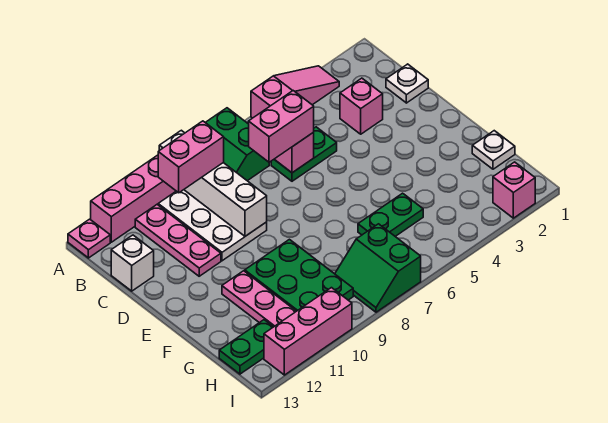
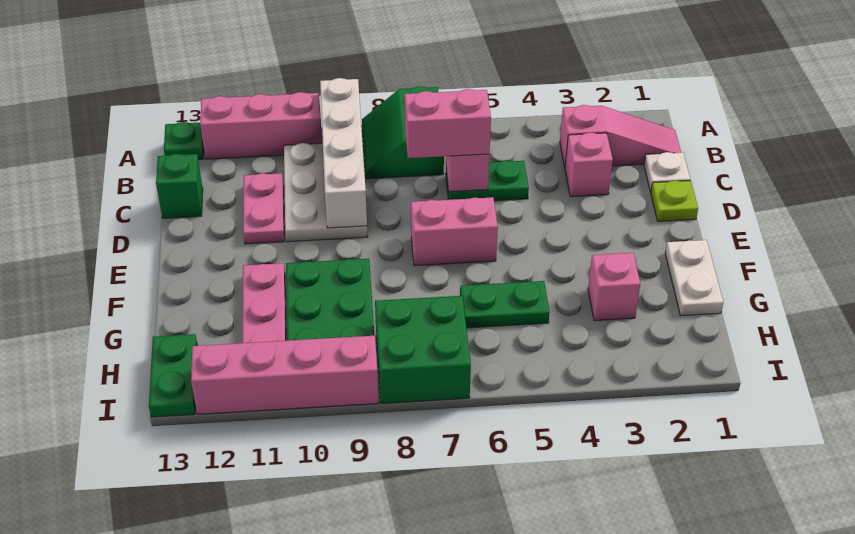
pink 1x3 slope [251,66,339,118] -> pink 1x3 slope moved to [560,105,681,167]
pink 1x1 plate [68,219,110,258] -> green 1x1 plate [164,122,204,160]
pink 1x2 brick [158,121,224,193] -> pink 1x2 brick moved to [411,197,498,266]
pink 1x3 plate [135,205,221,276] -> pink 1x2 plate [243,173,284,244]
white 1x1 brick [111,235,154,291] -> green 1x1 brick [156,154,203,218]
none -> lime 1x1 plate [651,181,698,221]
white 1x1 plate [472,131,515,169] -> white 1x2 plate [665,240,723,316]
green 2x2 slope [335,224,421,312] -> green 2x2 brick [375,296,471,403]
green 1x2 plate [219,320,273,374] -> green 1x2 plate turned to [149,334,197,417]
pink 1x1 brick [493,162,535,218] -> pink 1x1 brick moved to [588,253,640,321]
pink 1x3 brick [264,288,352,375] -> pink 1x4 brick [191,336,379,414]

